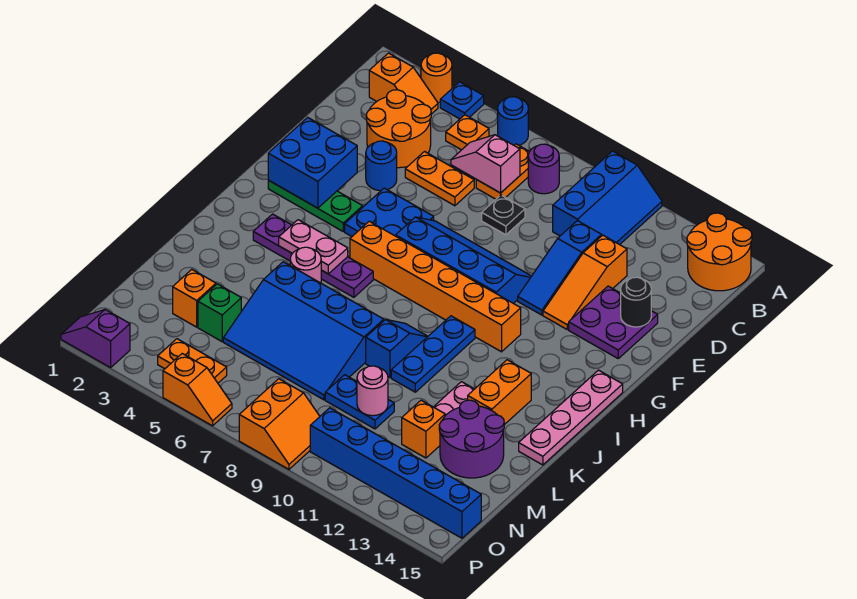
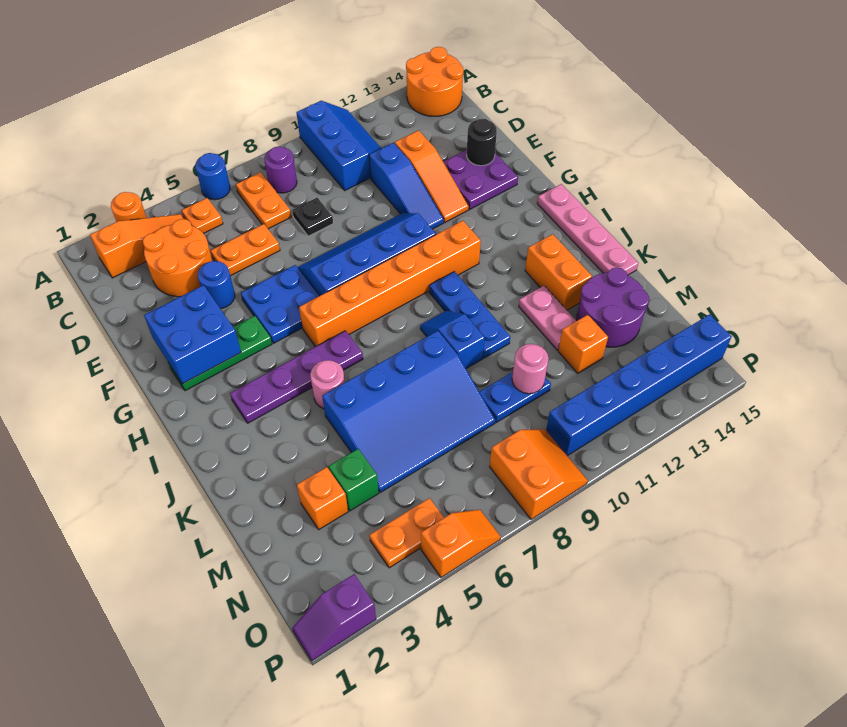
blue 1x1 plate [440,82,484,119] -> none
orange 1x2 slope [369,53,438,114] -> orange 1x3 slope [90,214,184,278]
pink 1x2 slope [451,135,520,193] -> none
pink 1x2 plate [279,220,348,274] -> none

